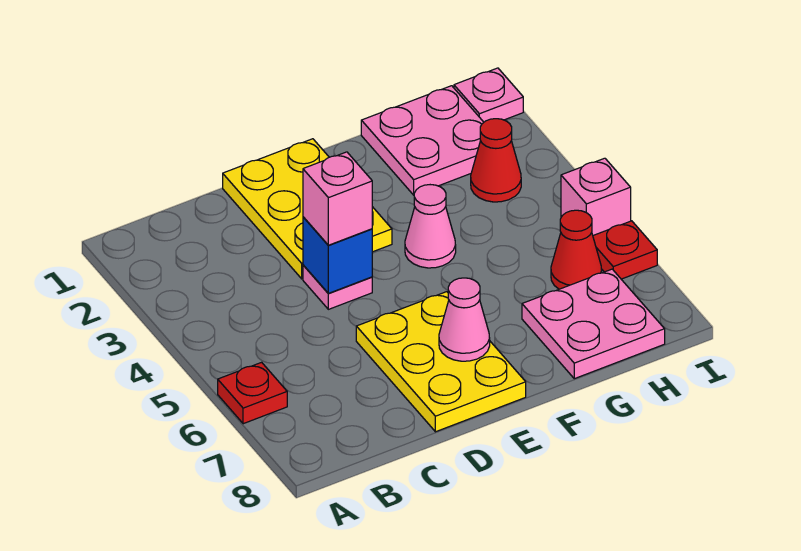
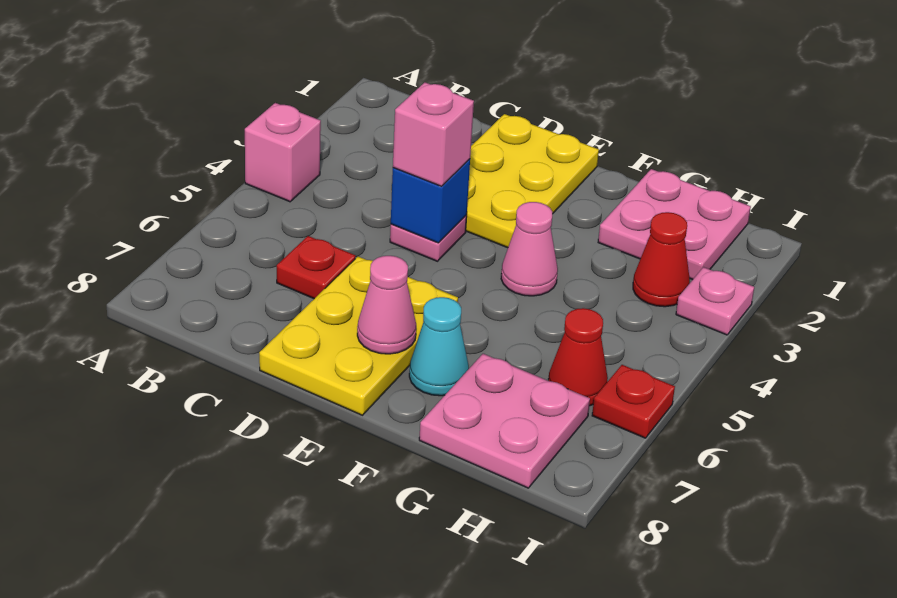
red 1x1 plate [218,362,287,424] -> red 1x1 plate moved to [277,236,355,299]
none -> cyan 1x1 cone [409,297,469,396]
pink 1x1 plate [454,68,523,122] -> pink 1x1 plate moved to [676,267,754,335]
pink 1x1 brick [561,158,631,235] -> pink 1x1 brick moved to [245,103,321,202]

